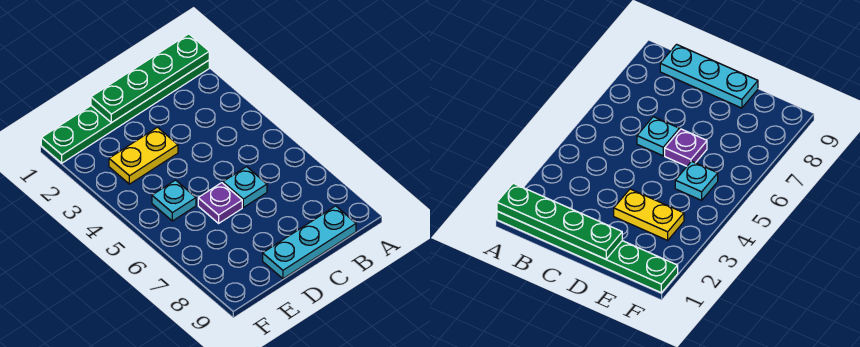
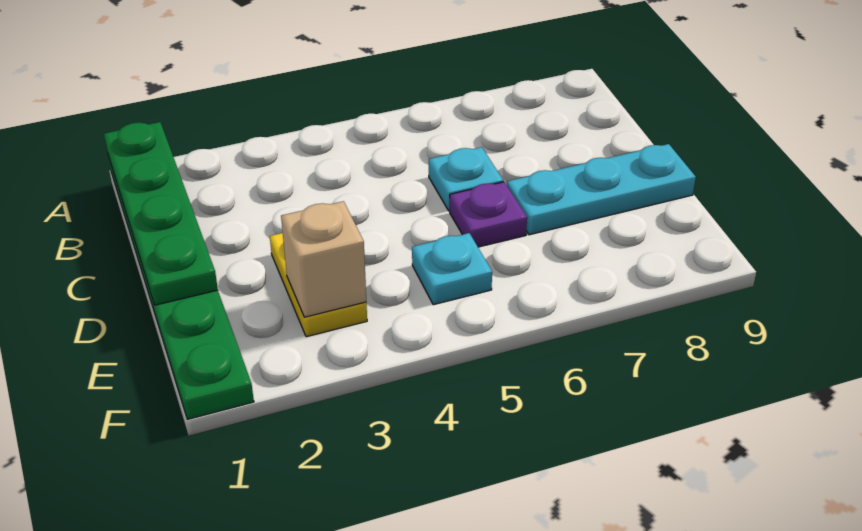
cyan 1x3 plate [263,206,356,279] -> cyan 1x3 plate turned to [507,144,696,235]
none -> tan 1x1 brick [281,201,366,317]

